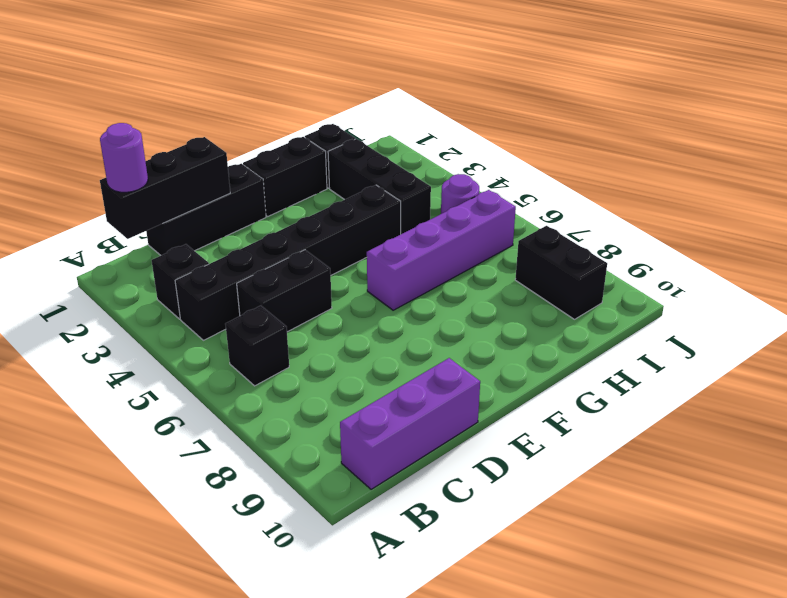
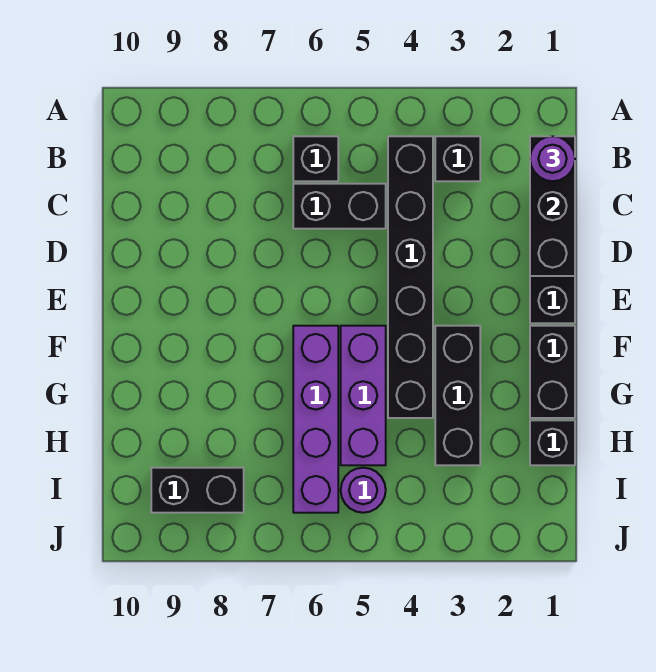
purple 1x3 brick [340,358,480,489] -> purple 1x3 brick moved to [341,326,386,465]
black 1x2 brick [237,250,332,332] -> black 1x2 brick turned to [293,184,386,229]
black 1x3 brick [328,139,431,234] -> black 1x3 brick turned to [435,326,480,465]

